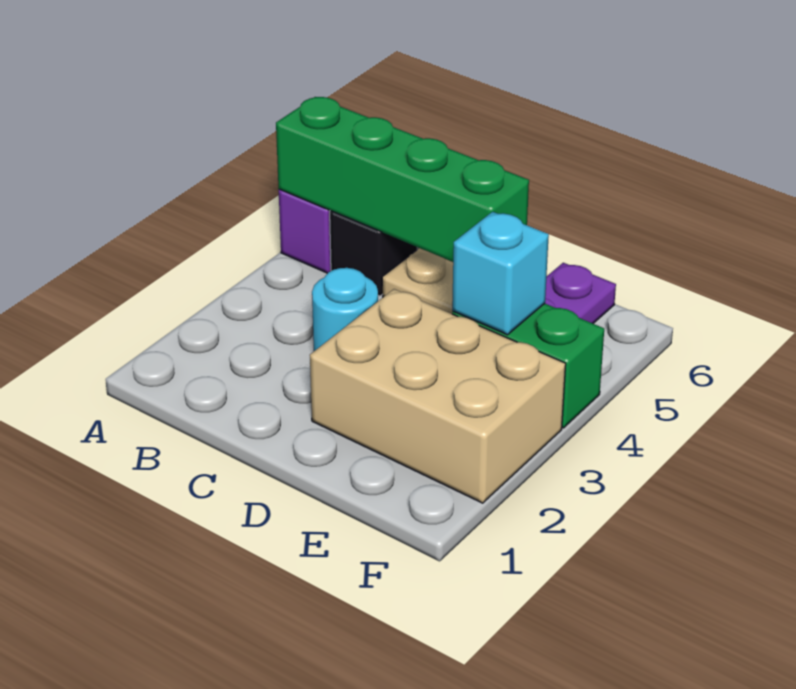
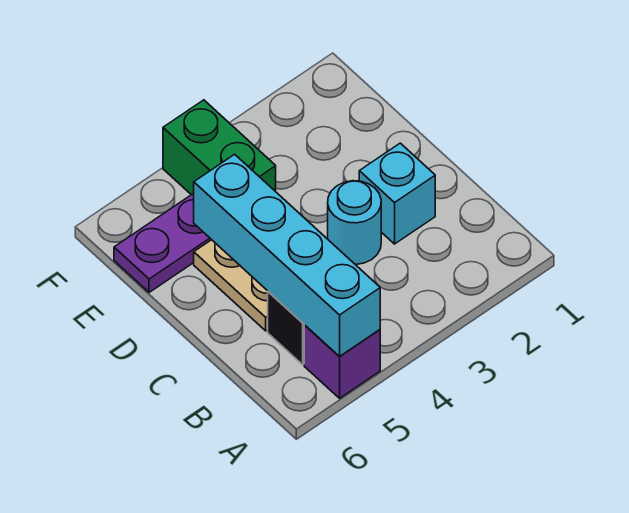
green 1x4 brick [276,97,529,262] -> cyan 1x4 brick [194,154,380,356]
tan 2x3 brick [310,289,566,503] -> none
cyan 1x1 brick [452,212,549,335] -> cyan 1x1 brick moved to [359,143,435,244]

